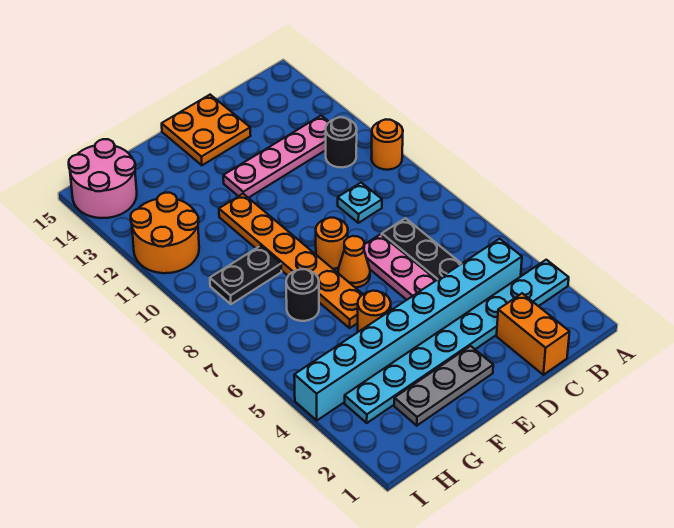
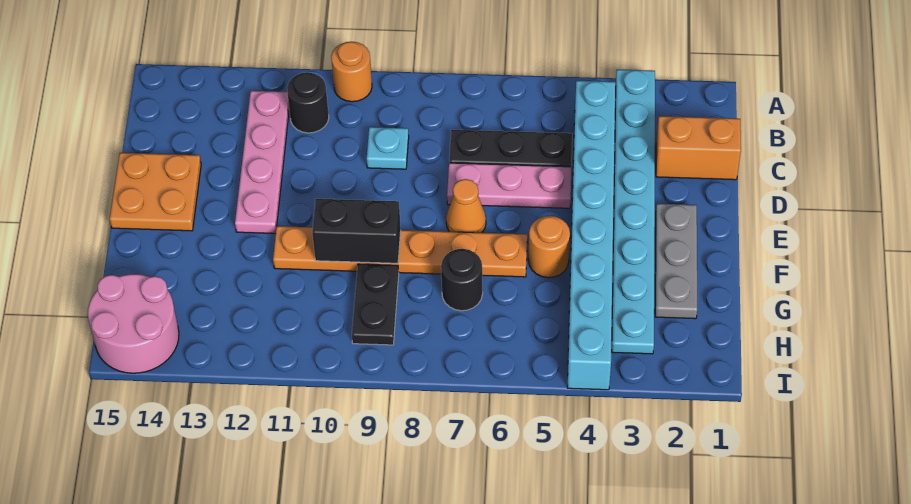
orange 1x1 round brick [316,218,348,269] -> none
none -> black 1x2 brick [312,199,401,263]
orange 2x2 round brick [131,193,199,273] -> none

